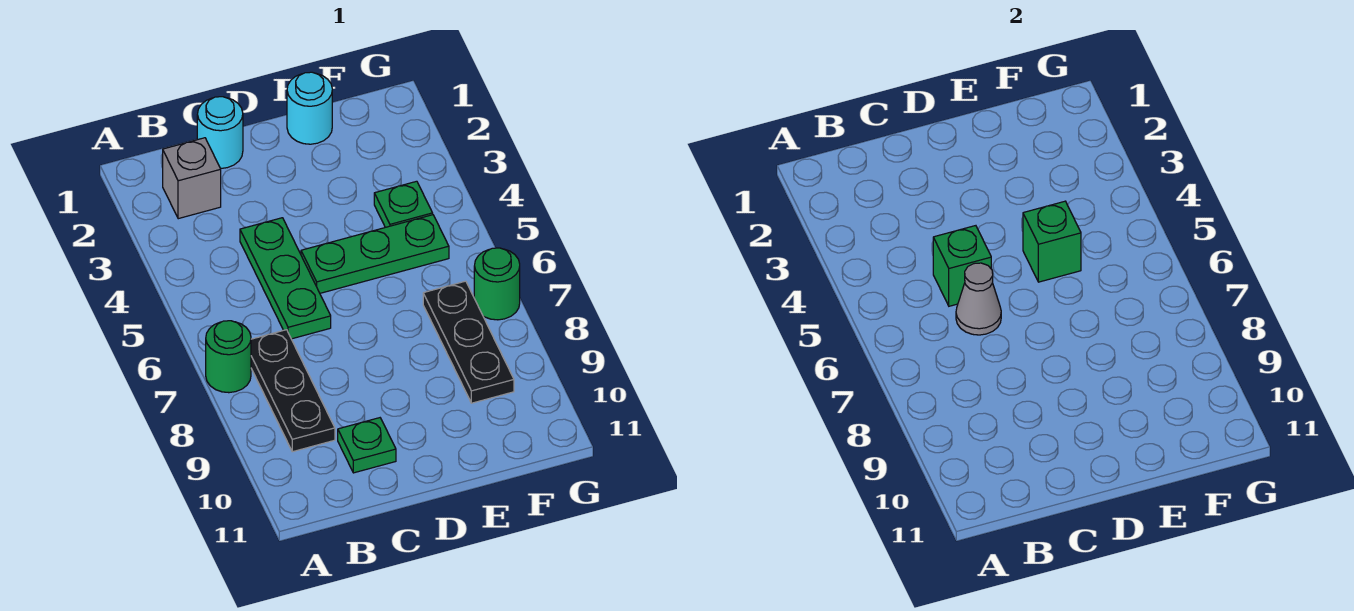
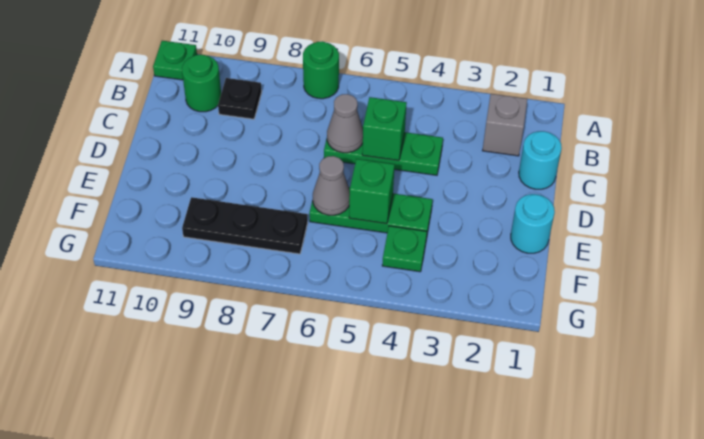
black 1x3 plate [251,330,335,452] -> black 1x1 plate [218,78,262,119]
green 1x1 plate [338,418,396,473] -> green 1x1 plate moved to [153,41,197,80]
green 1x3 plate [301,215,449,293] -> green 1x3 plate turned to [309,187,432,233]
none -> grey 1x1 cone [313,156,350,215]
green 1x1 round brick [474,248,520,320] -> green 1x1 round brick moved to [182,55,221,112]

